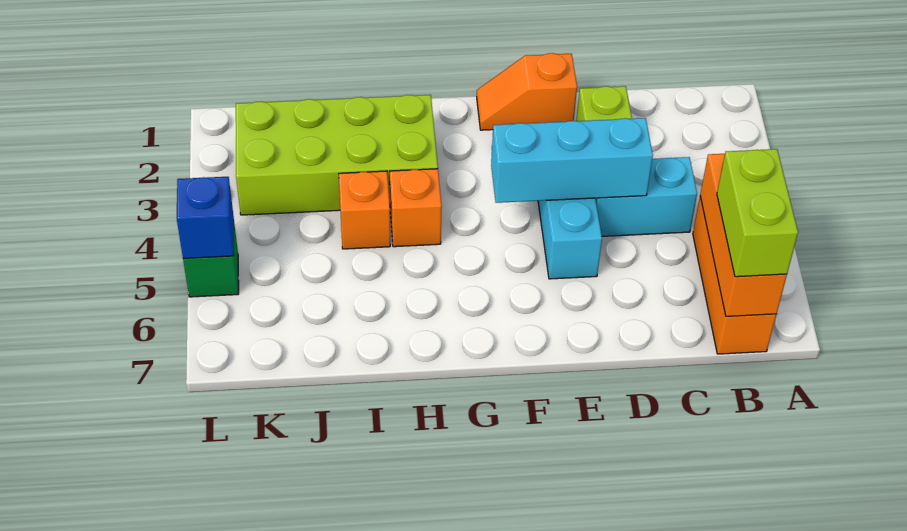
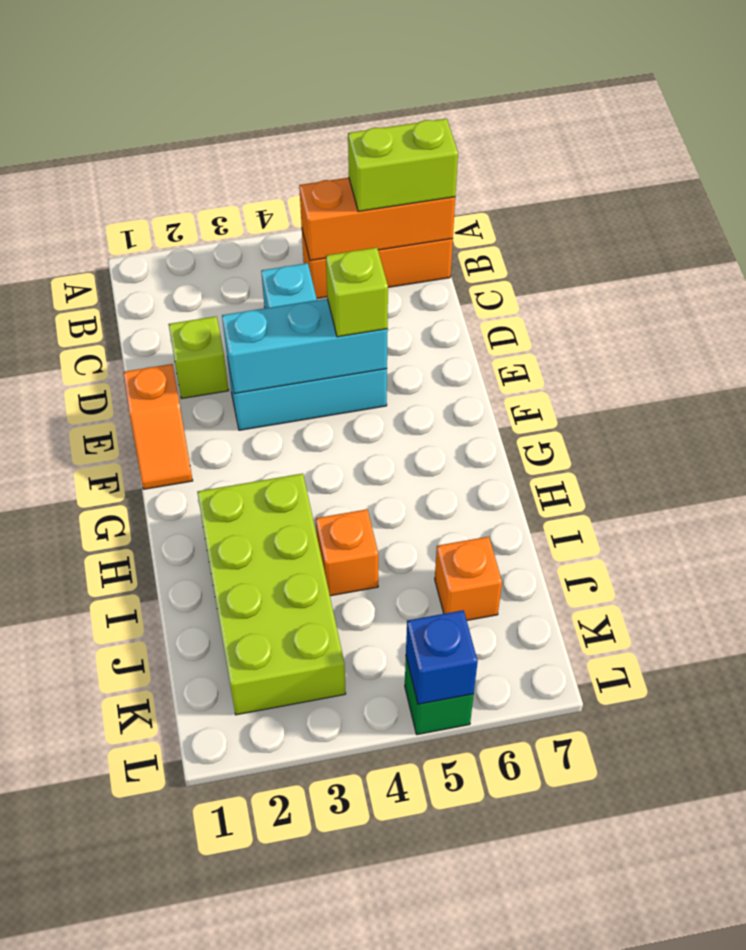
cyan 1x3 brick [491,118,653,203] -> cyan 1x3 brick turned to [222,299,388,394]
none -> lime 1x1 brick [326,248,388,337]
orange 1x1 brick [390,169,442,247] -> orange 1x1 brick moved to [435,537,502,620]

